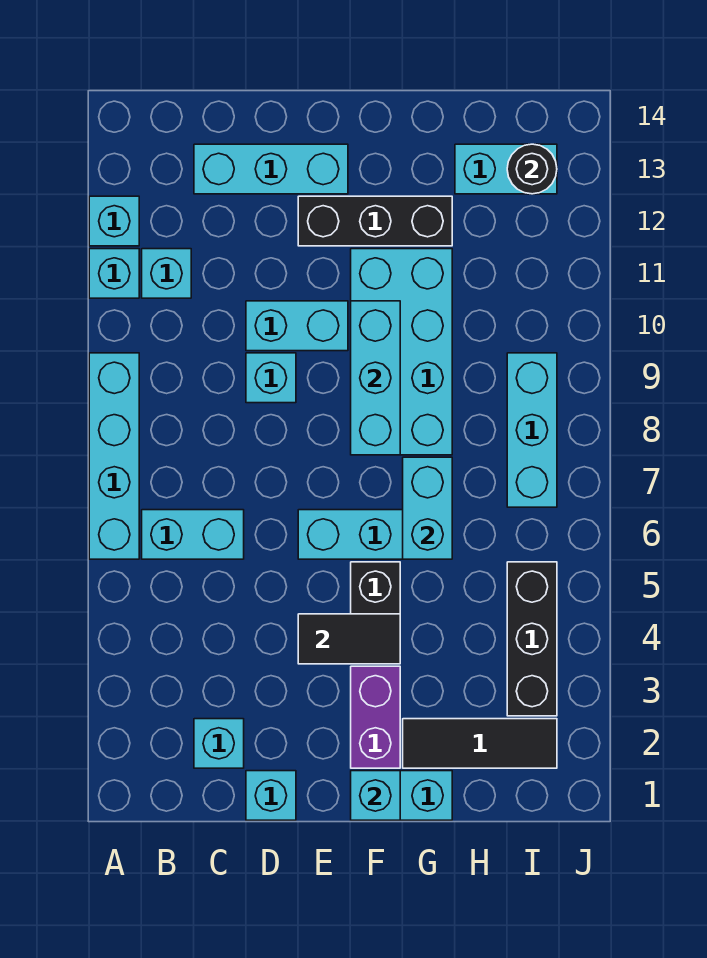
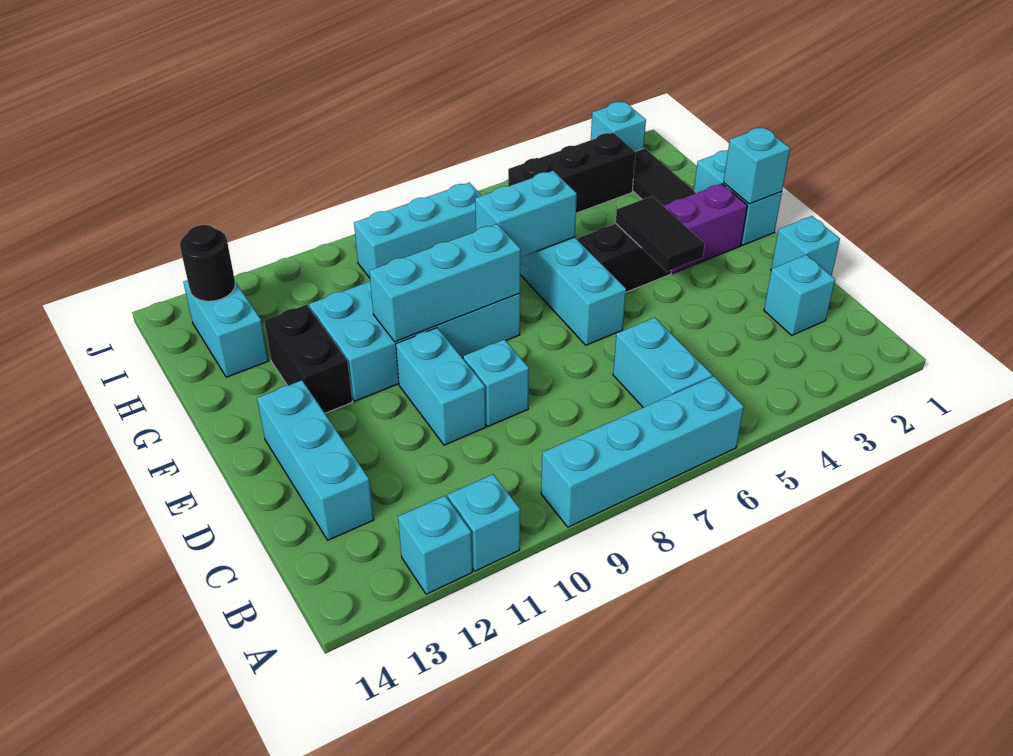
cyan 1x1 brick [142,249,191,298] -> cyan 1x1 brick moved to [591,102,646,151]
black 1x3 brick [298,196,452,246] -> black 1x2 brick [264,305,352,413]

